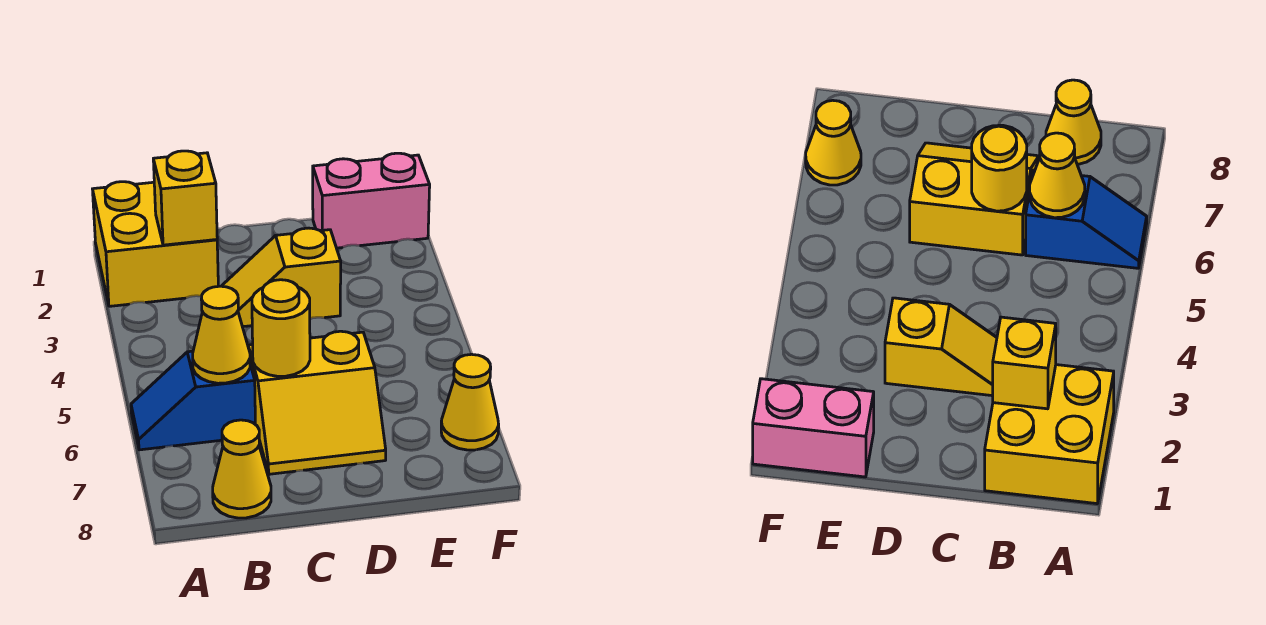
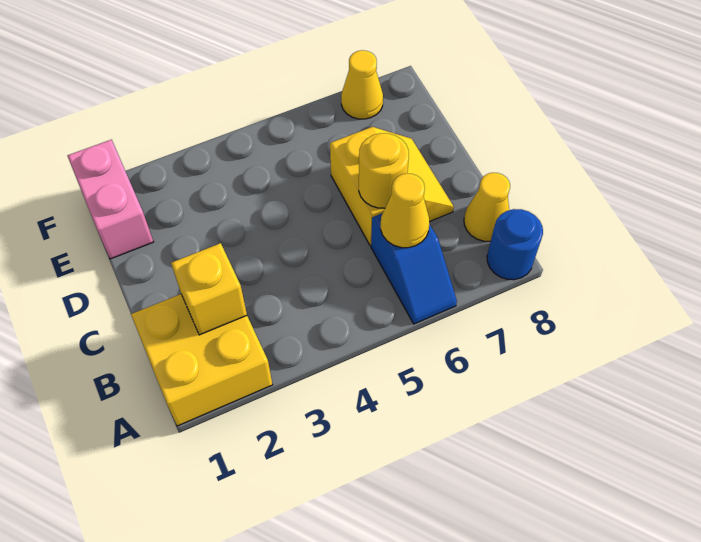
none -> blue 1x1 round brick [487,209,543,280]
yellow 1x2 slope [222,228,341,327] -> none

